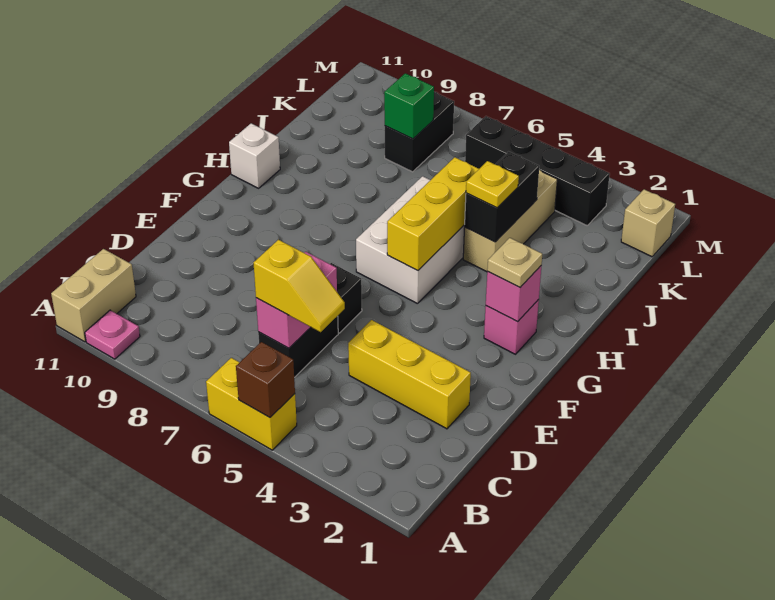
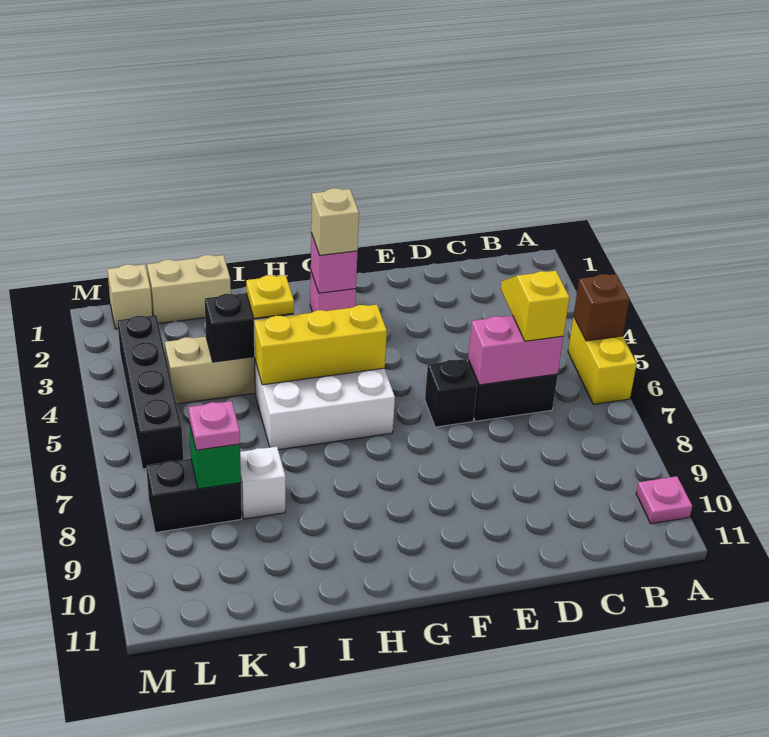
tan 1x2 brick [51,249,136,342] -> tan 1x2 brick moved to [147,255,231,324]
yellow 1x3 brick [348,320,471,429] -> none
tan 1x1 plate [487,238,542,287] -> tan 1x1 brick [311,188,359,256]
white 1x1 brick [229,123,280,188] -> white 1x1 brick moved to [240,447,286,519]
none -> pink 1x1 plate [189,401,240,450]

